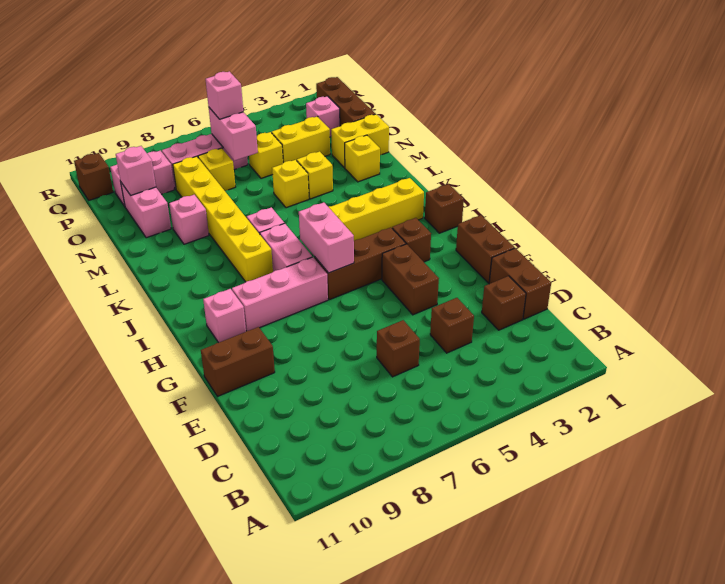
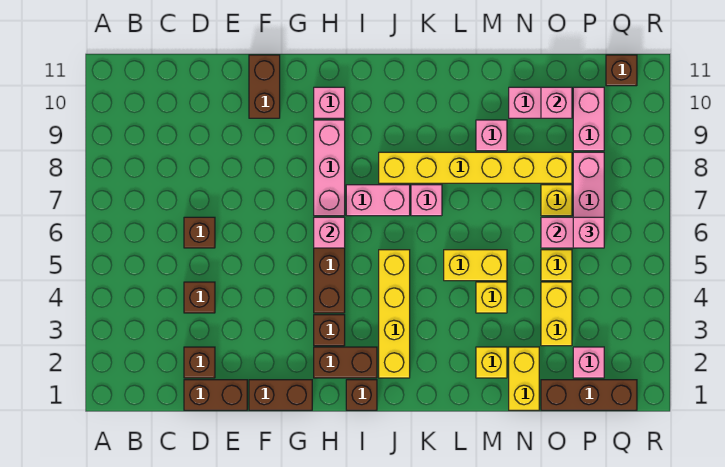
brown 1x2 brick [382,244,439,315] -> brown 1x2 brick moved to [314,347,377,378]
pink 1x2 brick [299,202,354,273] -> pink 1x1 brick [314,217,345,248]
yellow 1x1 brick [272,160,309,208] -> yellow 1x2 brick [444,250,507,281]

